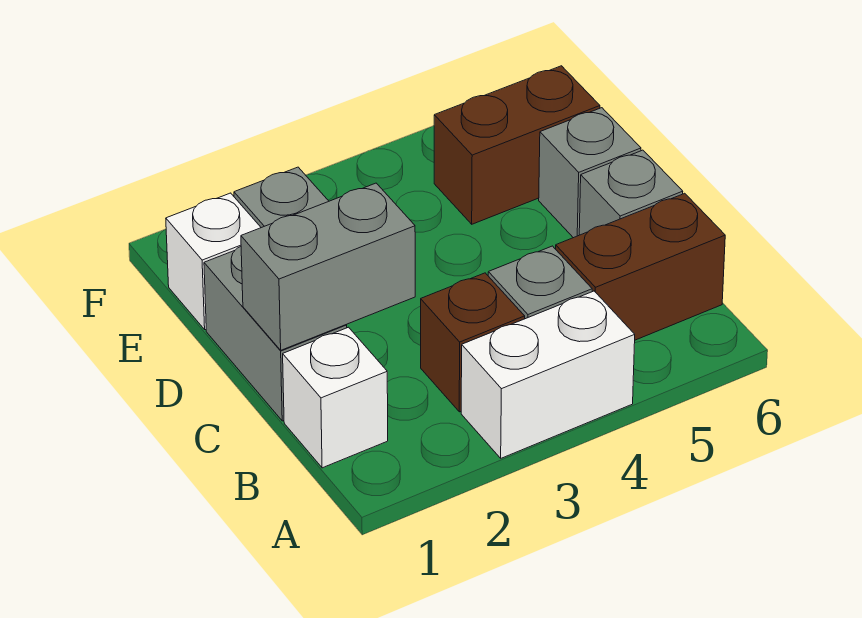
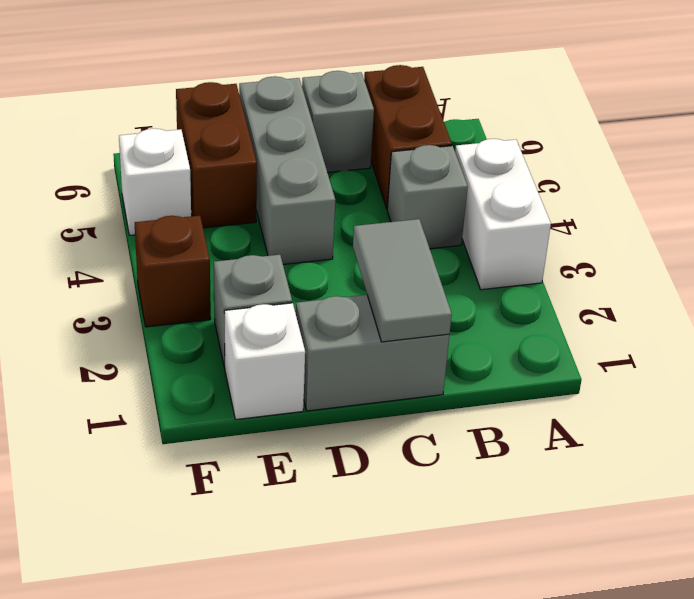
white 1x1 brick [283,327,388,468] -> white 1x1 brick moved to [119,128,191,235]
brown 1x1 brick [421,273,525,412] -> brown 1x1 brick moved to [135,216,211,327]
grey 1x2 brick [241,183,415,350] -> grey 1x2 tile [353,219,452,342]
grey 1x1 brick [539,108,641,238] -> grey 1x3 brick [239,76,335,264]

